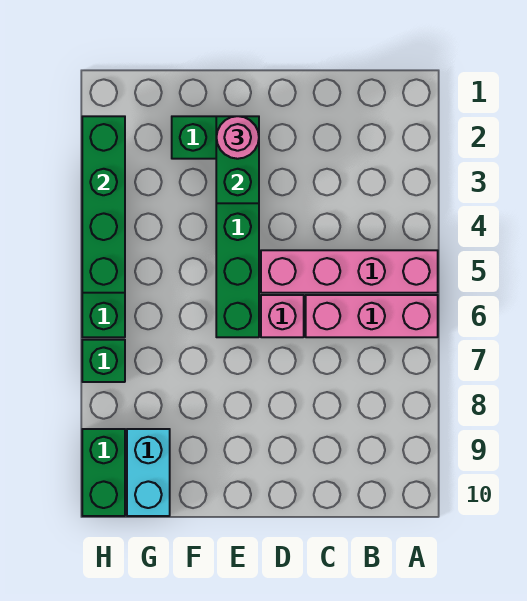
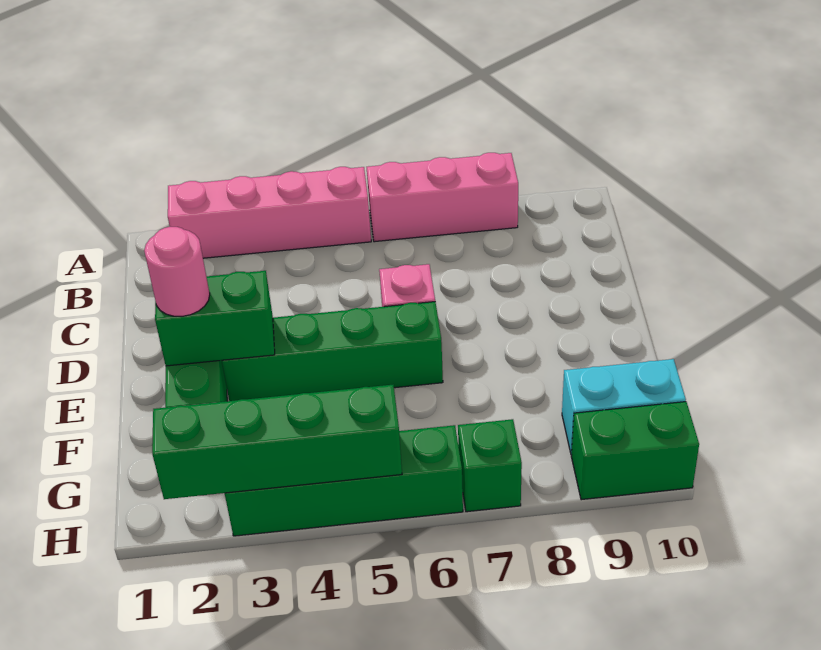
pink 1x4 brick [261,250,438,293] -> pink 1x4 brick turned to [168,167,371,258]
pink 1x3 brick [306,295,438,337] -> pink 1x3 brick turned to [367,153,518,242]

